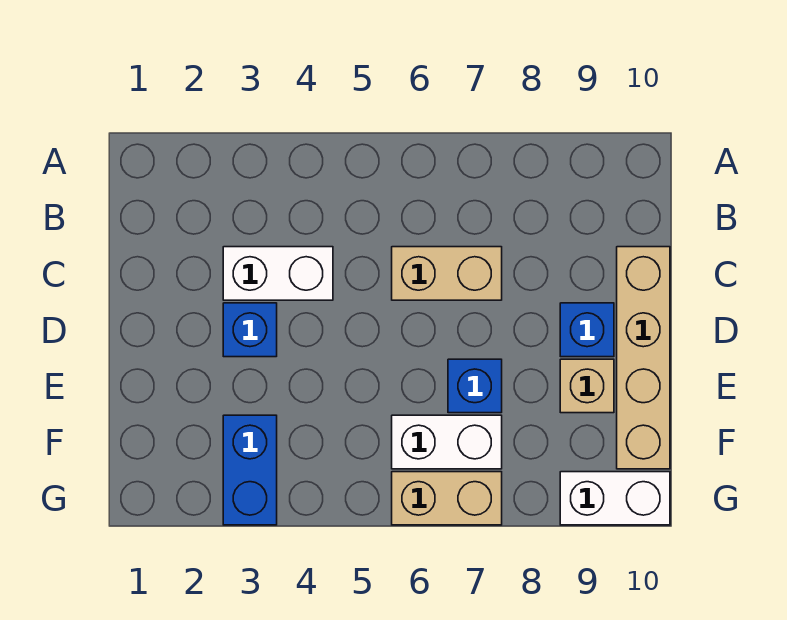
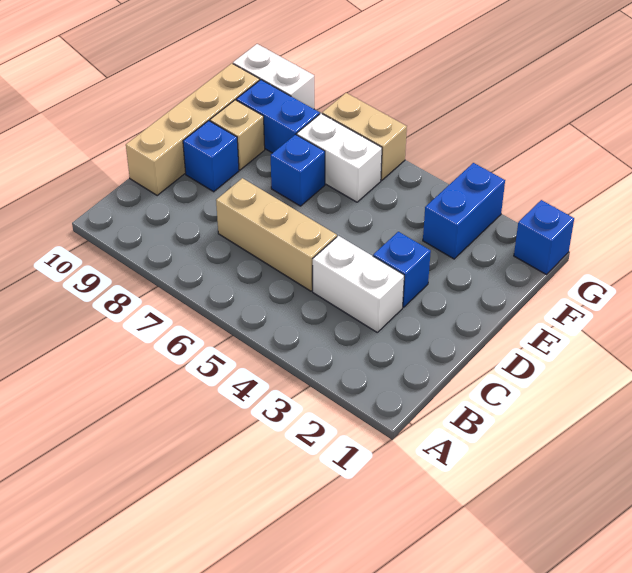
tan 1x2 brick [392,247,502,300] -> tan 1x3 brick [216,178,337,291]
none -> blue 1x2 brick [236,80,320,153]
none -> blue 1x1 brick [514,200,574,274]

